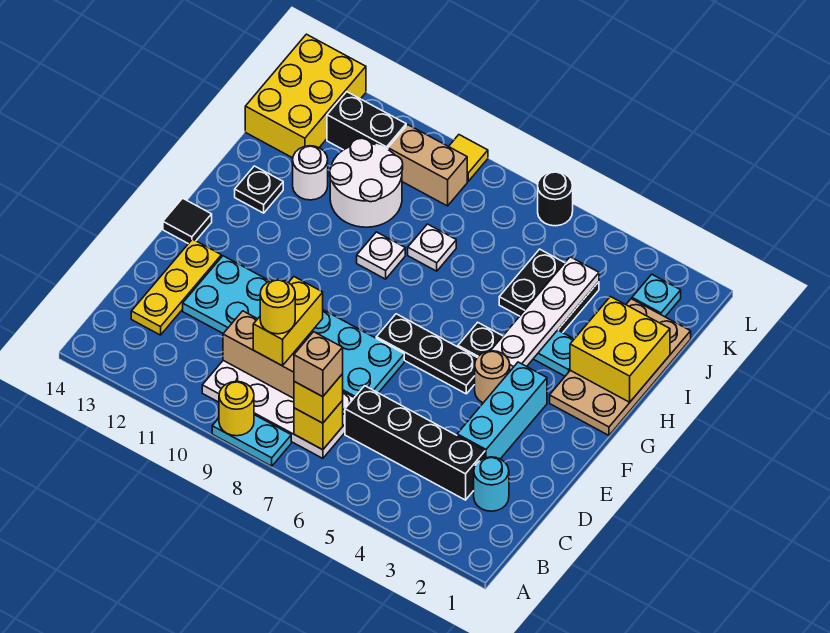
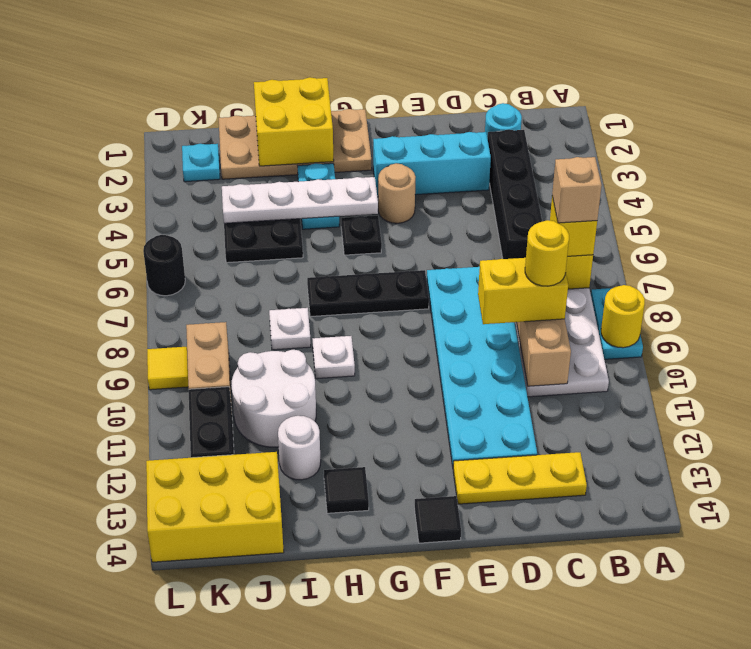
black 1x3 plate [376,314,477,394] -> black 1x3 plate turned to [307,270,429,317]
black 1x1 plate [235,166,283,213] -> black 1x1 tile [324,467,369,513]

